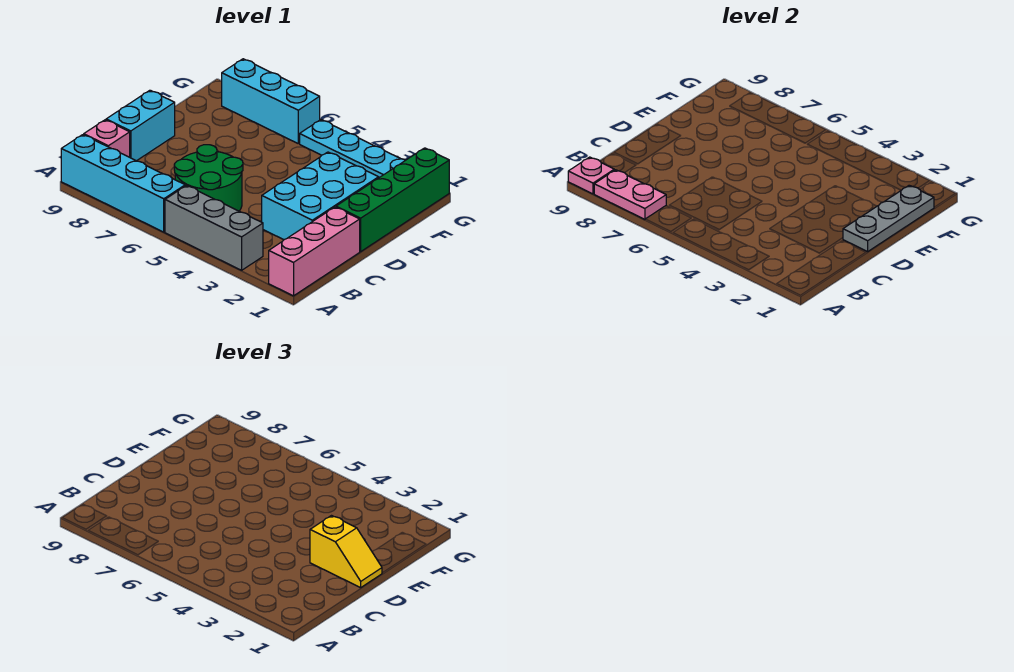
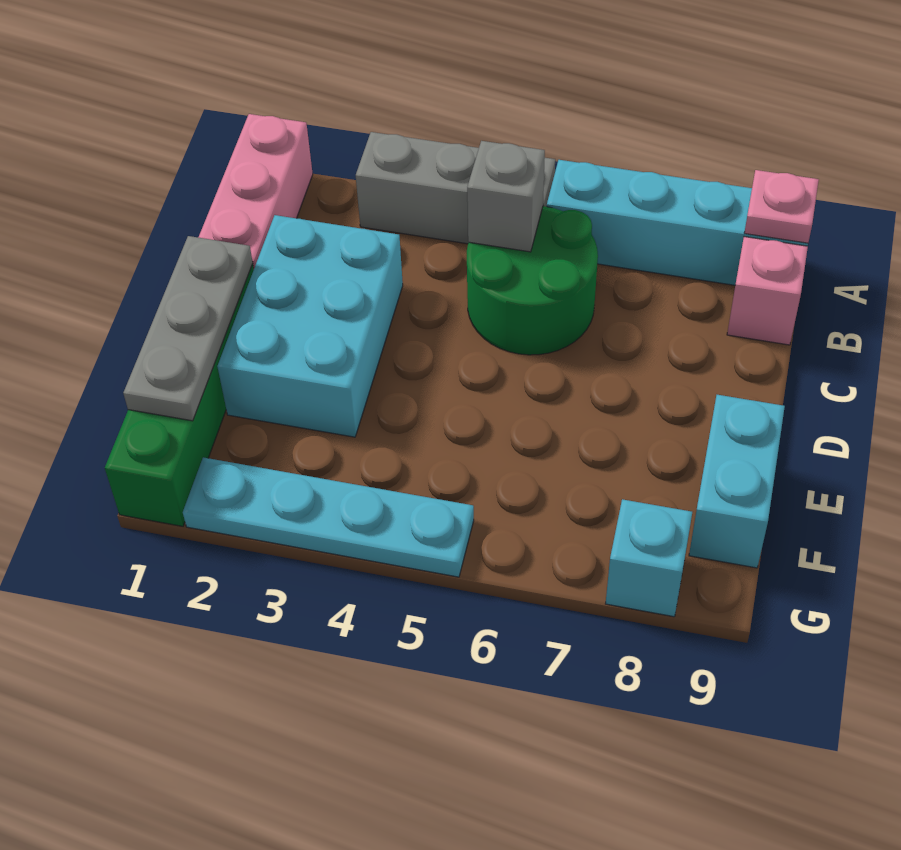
pink 1x2 plate [594,170,666,219] -> none
none -> grey 1x1 brick [467,141,545,252]
cyan 1x2 brick [106,90,175,161] -> cyan 1x2 brick moved to [689,395,785,568]
yellow 1x2 slope [310,516,382,588] -> none
cyan 1x3 brick [222,59,320,143] -> cyan 1x1 brick [606,499,692,617]

